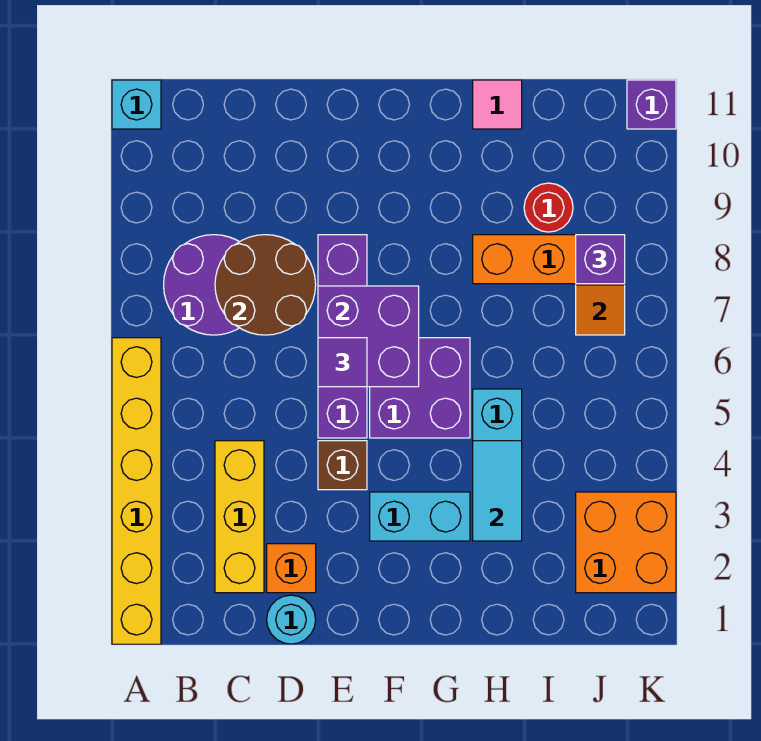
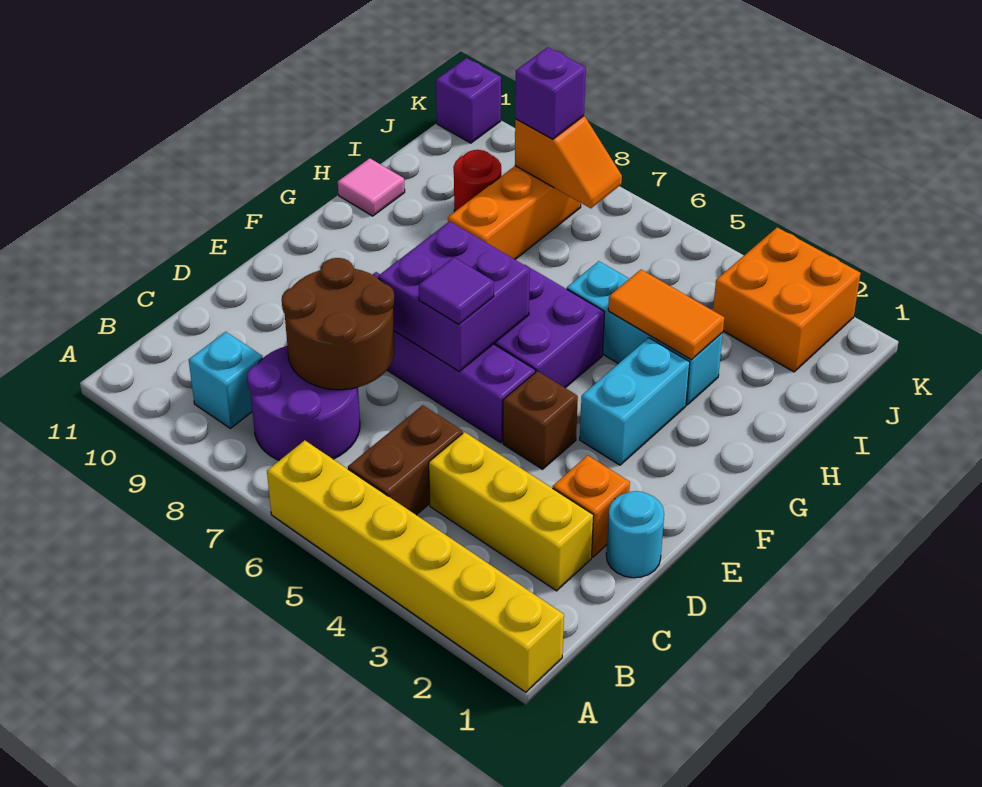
cyan 1x1 brick [112,80,161,129] -> cyan 1x1 brick moved to [189,332,263,428]
none -> brown 1x2 brick [348,405,463,515]
cyan 1x2 tile [473,441,522,541] -> orange 1x2 tile [608,270,724,360]

